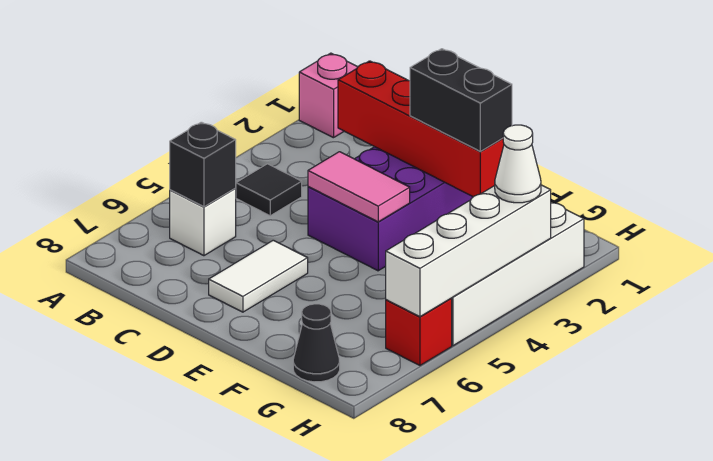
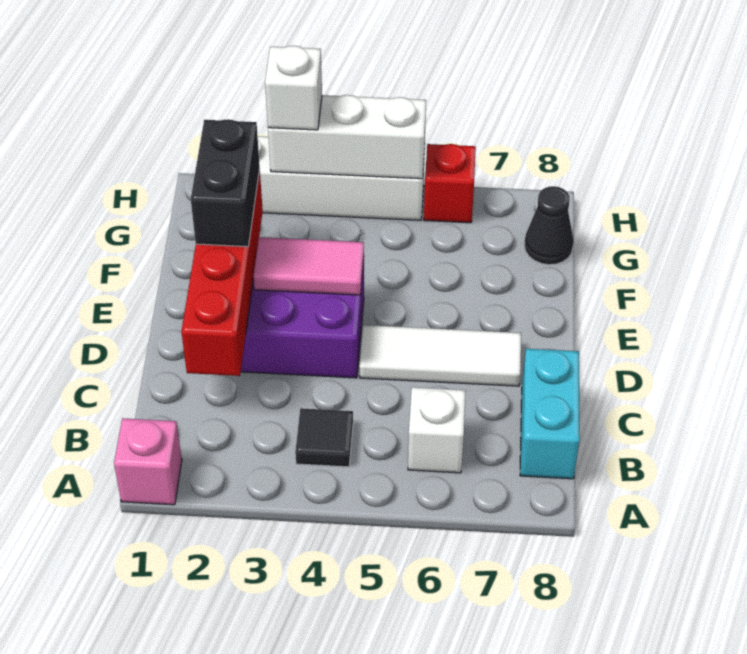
black 1x1 brick [170,122,236,207] -> none
none -> cyan 1x2 brick [520,349,580,479]
pink 1x2 tile [308,152,410,222] -> pink 1x2 tile turned to [254,237,364,295]
white 1x2 tile [209,240,308,312] -> white 1x3 tile [359,325,521,386]
white 1x4 brick [386,185,551,317] -> white 1x3 brick [268,95,426,179]
white 1x1 cone [495,125,541,203] -> white 1x1 brick [265,46,322,130]

